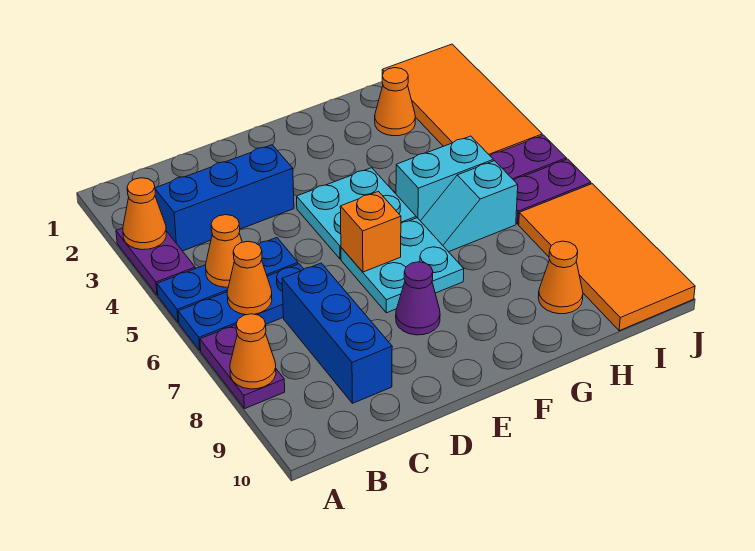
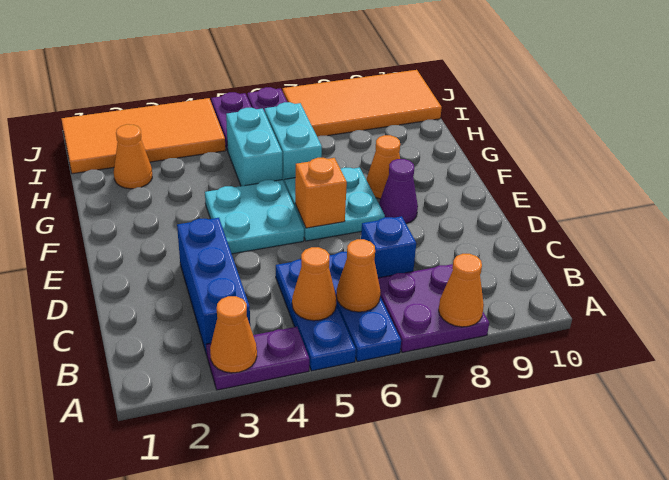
purple 1x2 plate [200,325,285,409] -> purple 2x2 plate [378,264,489,353]
blue 1x3 brick [282,263,392,403] -> blue 1x1 brick [361,216,416,278]
cyan 1x2 slope [421,161,518,252] -> cyan 1x2 brick [265,102,322,183]
orange 1x1 cone [538,241,583,314] -> orange 1x1 cone moved to [366,135,400,199]

